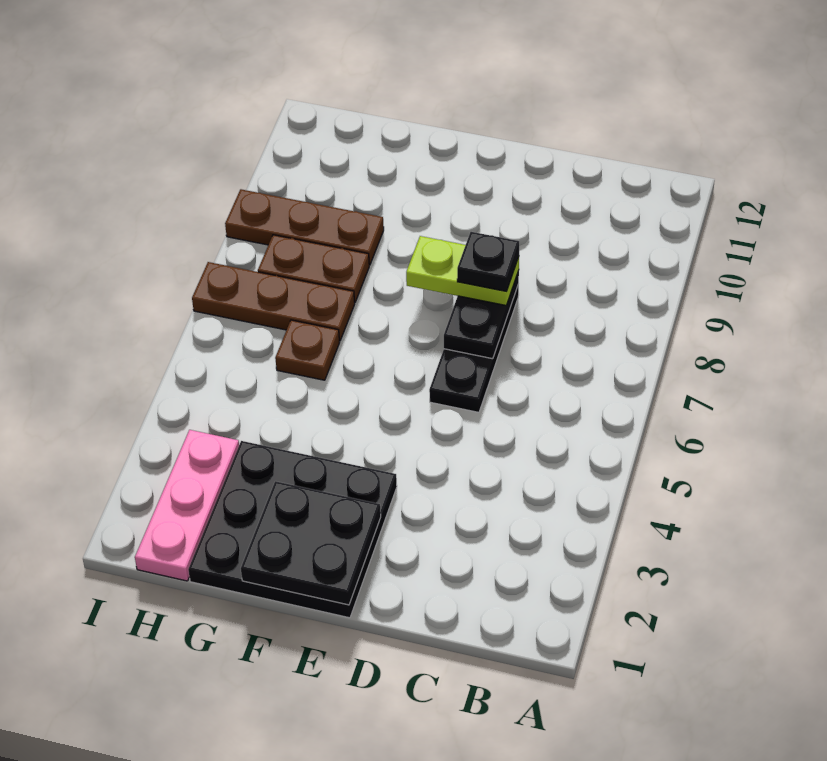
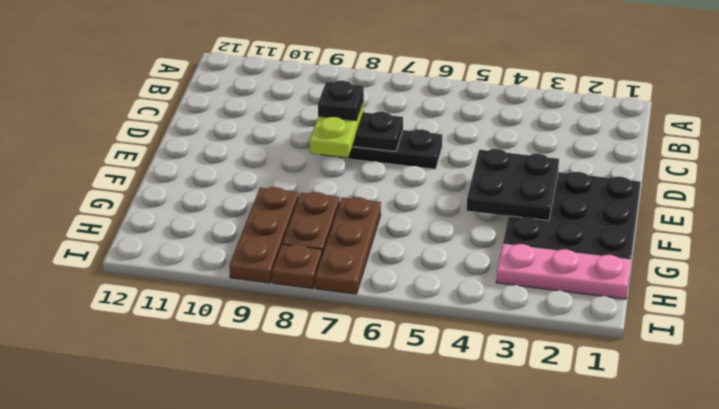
black 2x2 plate [241,481,381,605] -> black 2x2 plate moved to [467,149,559,221]
brown 1x1 plate [275,320,340,380] -> brown 1x1 plate moved to [272,244,322,289]

